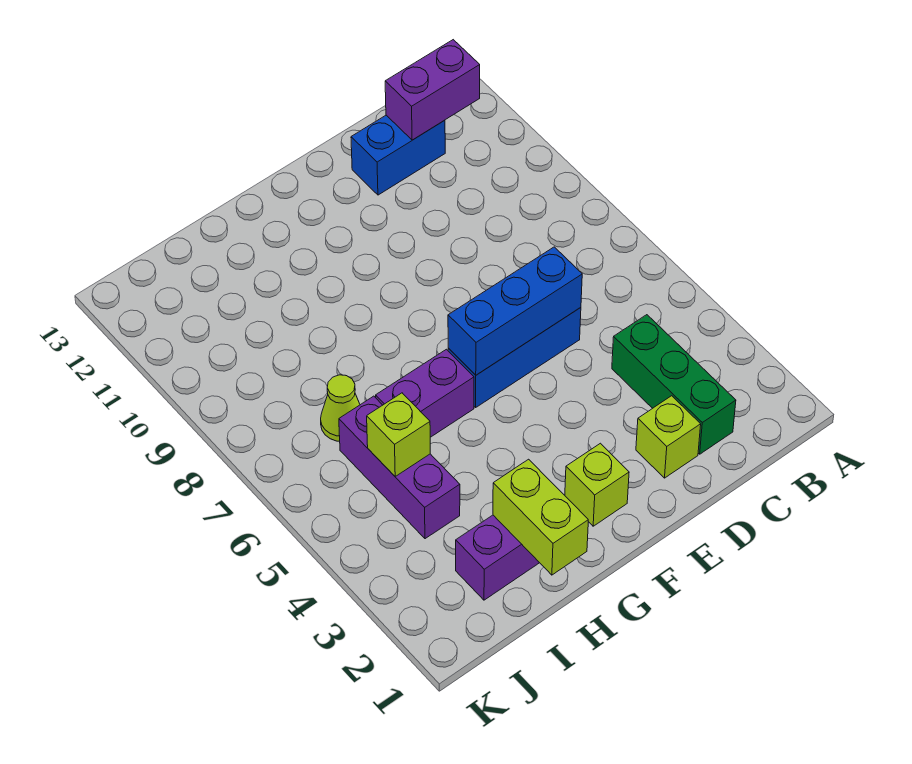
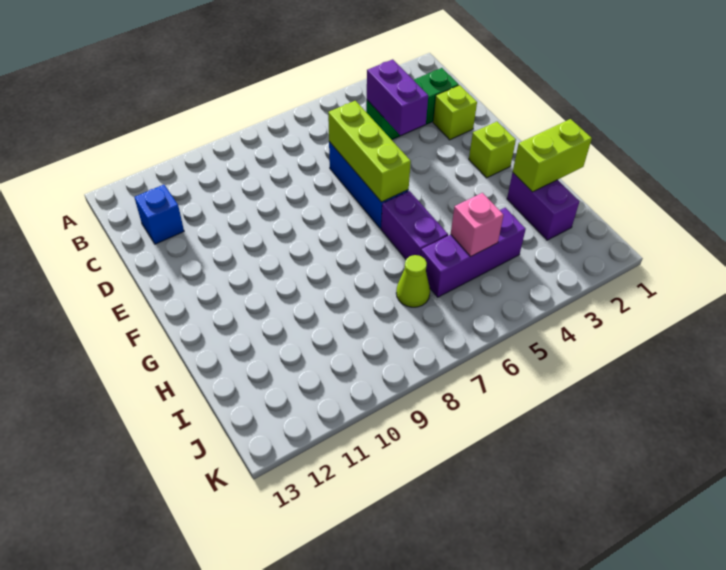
purple 1x2 brick [385,40,480,140] -> purple 1x2 brick moved to [367,59,428,135]
blue 1x2 brick [351,115,445,195] -> blue 1x1 brick [134,185,184,244]
blue 1x3 brick [448,247,582,375] -> lime 1x3 brick [328,101,411,202]
lime 1x1 brick [367,393,430,476] -> pink 1x1 brick [451,193,504,257]

